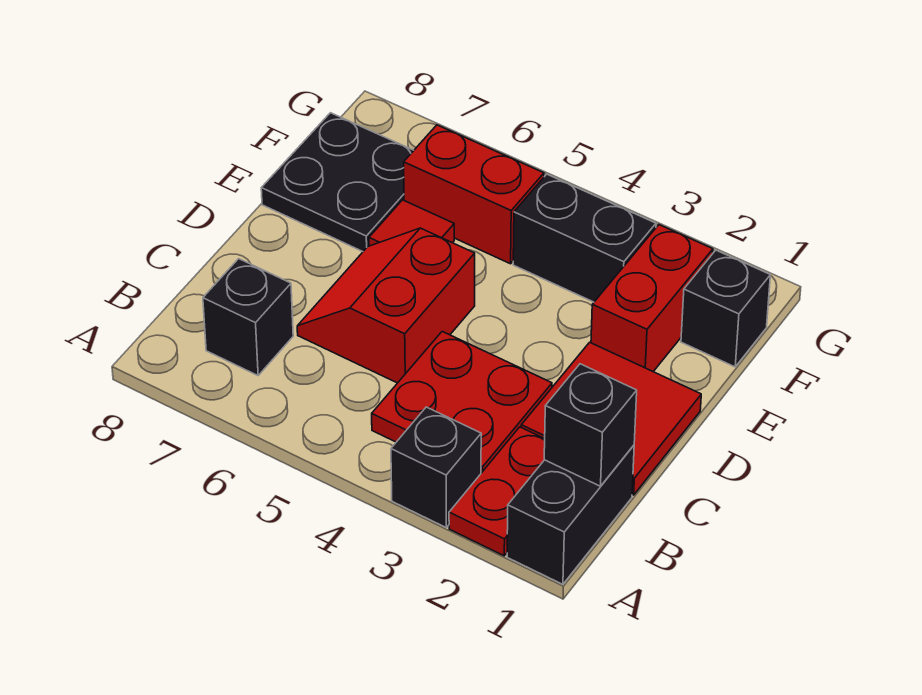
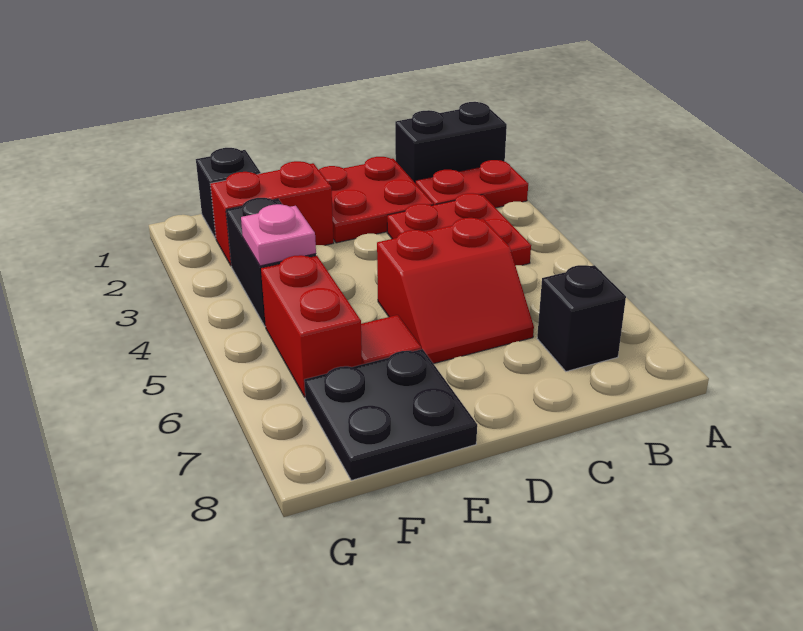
black 1x1 brick [391,407,481,527] -> none
black 1x1 brick [544,364,637,486] -> none
red 2x2 tile [521,342,701,495] -> red 2x2 plate [319,157,433,243]
none -> pink 1x1 plate [241,204,316,266]

